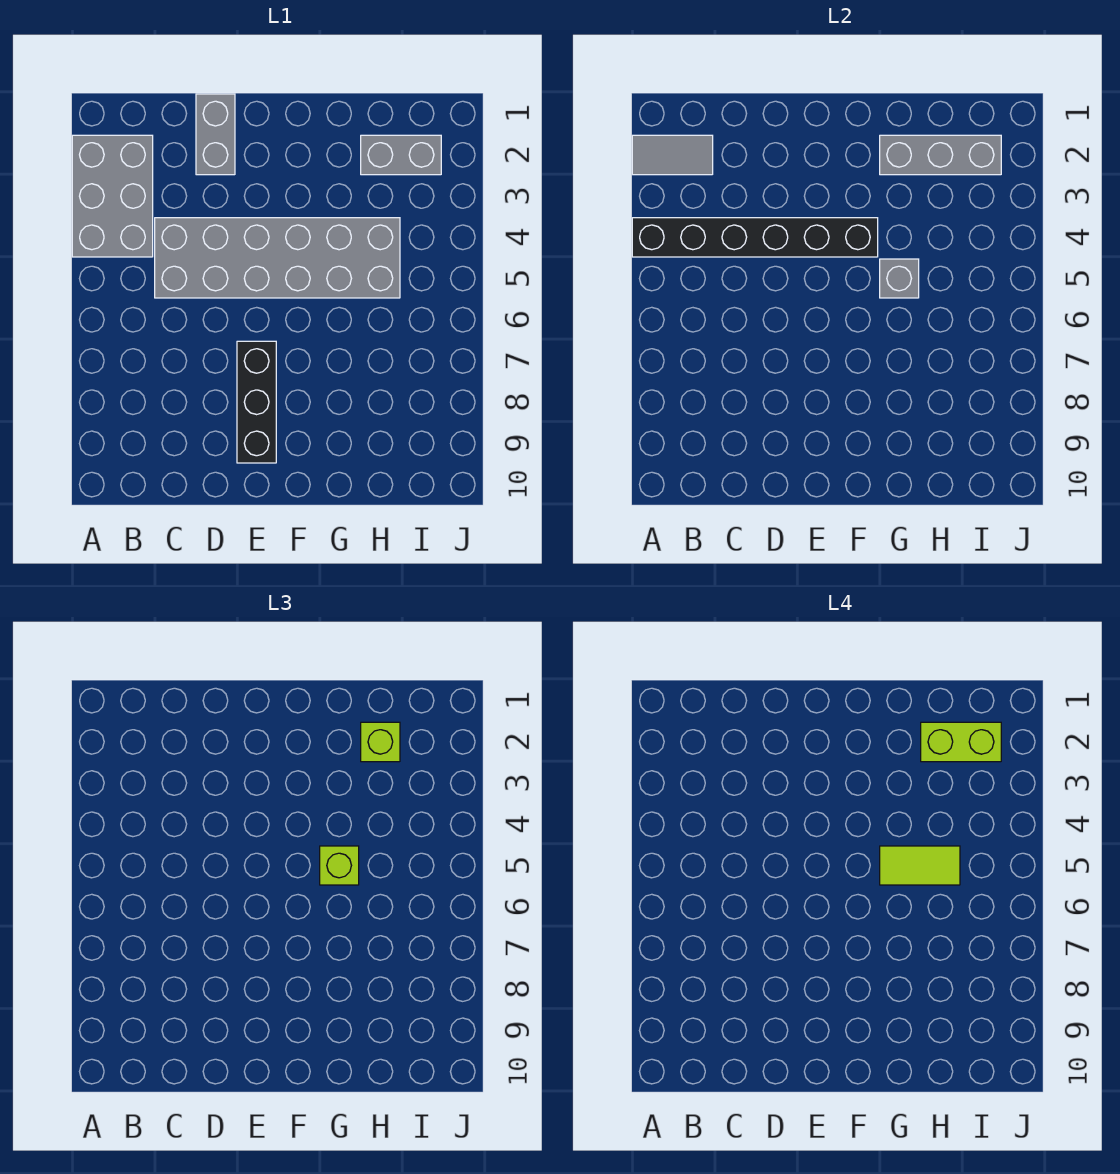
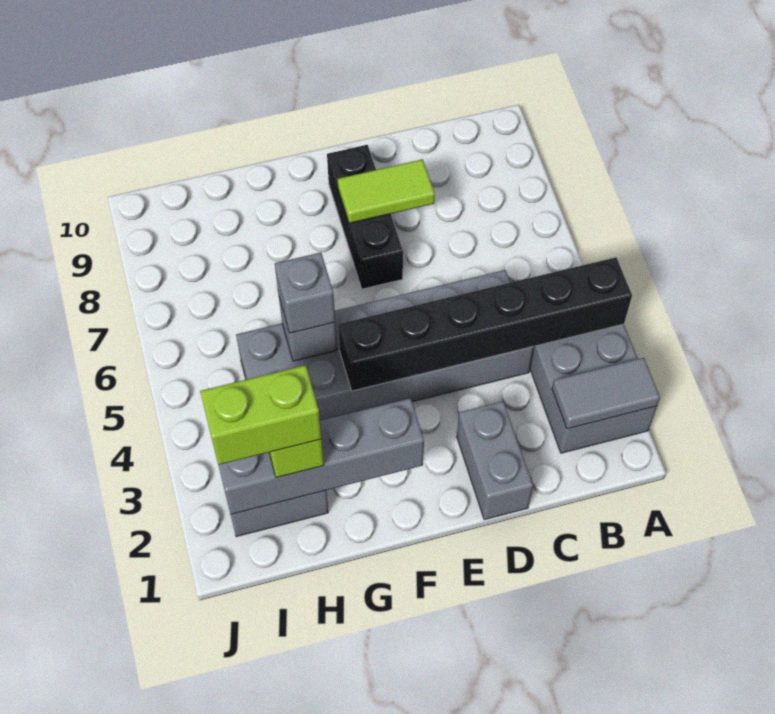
grey 1x3 brick [880,135,1001,175] -> grey 1x4 brick [218,398,424,514]
lime 1x1 brick [320,846,359,885] -> grey 1x1 brick [275,253,335,333]
lime 1x2 tile [880,846,960,885] -> lime 1x2 tile moved to [338,159,435,223]

